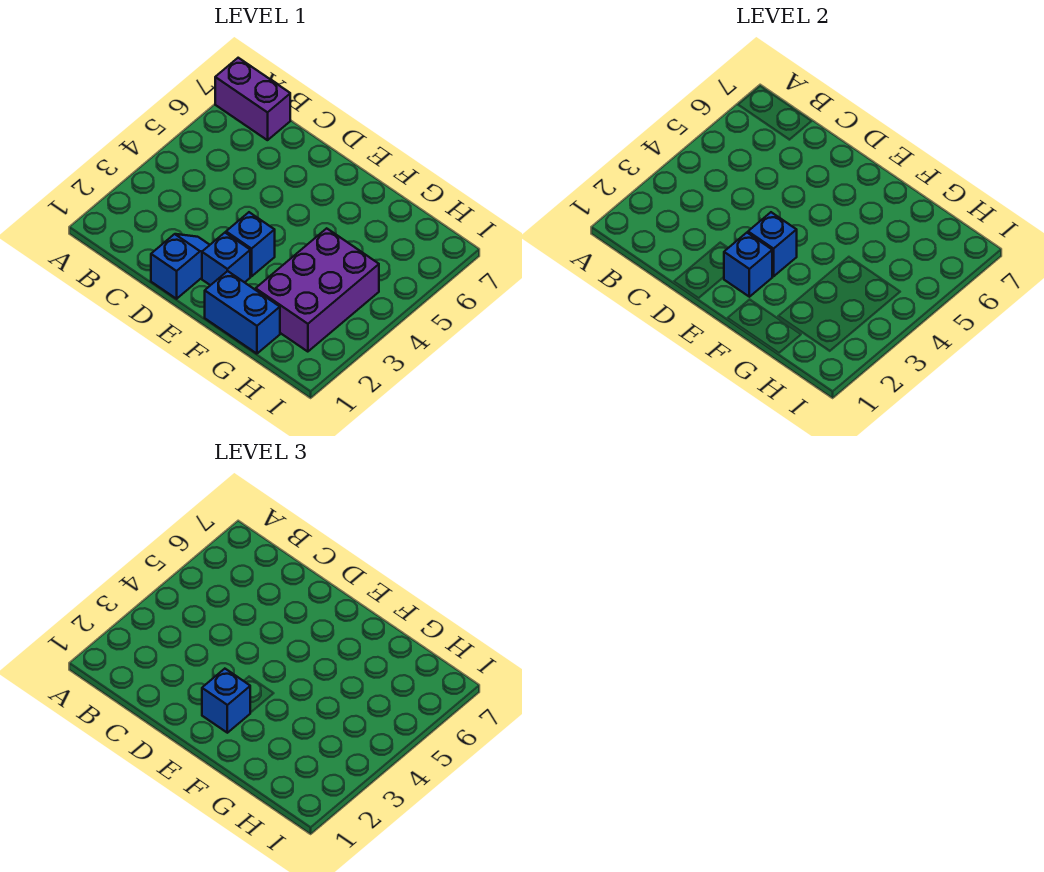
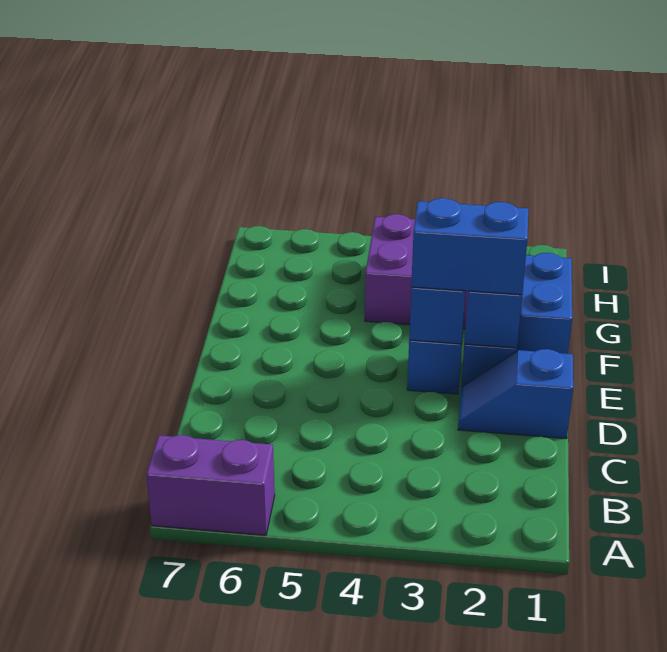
purple 1x2 brick [215,58,290,140] -> purple 1x2 brick turned to [146,435,275,535]
blue 1x1 brick [202,669,250,733] -> blue 1x2 brick [411,198,528,295]

